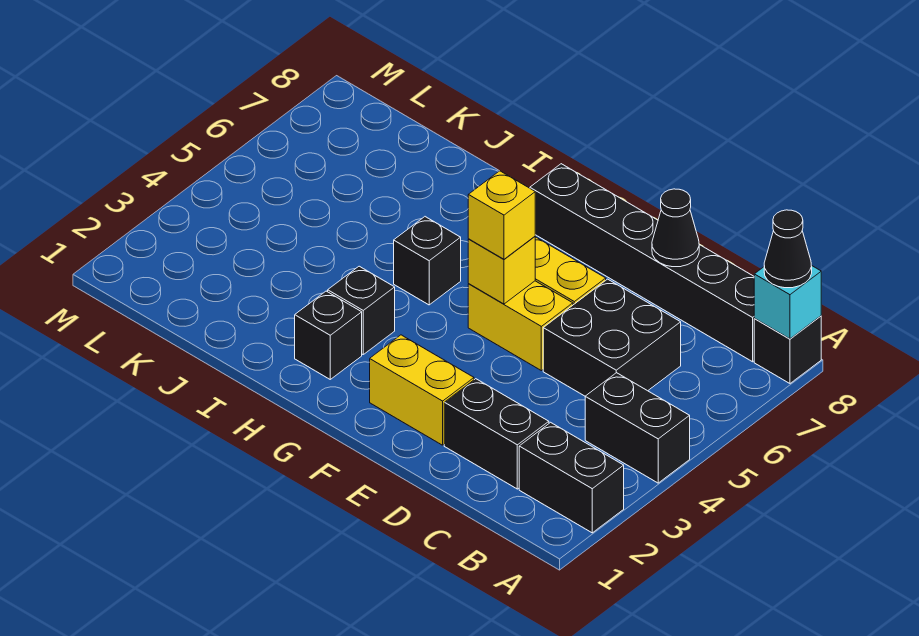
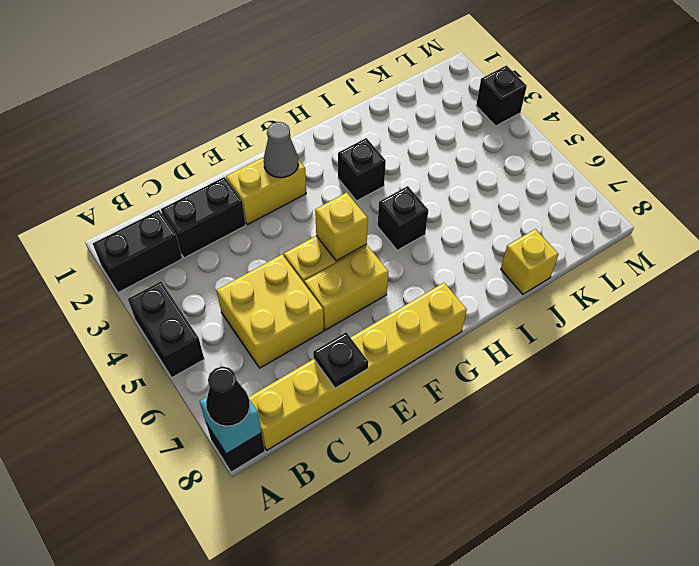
black 1x2 brick [585,373,690,483] -> black 1x2 brick turned to [128,281,204,378]
black 1x6 brick [530,164,755,362] -> yellow 1x6 brick [249,283,467,450]
black 2x2 brick [543,279,681,396] -> yellow 2x2 brick [217,255,324,368]
black 1x1 cone [652,189,699,267] -> black 1x1 plate [313,332,368,388]
none -> grey 1x1 cone [263,122,298,178]
yellow 1x1 brick [468,171,535,259] -> yellow 1x1 brick moved to [501,229,558,294]
black 1x1 brick [295,291,362,379] -> black 1x1 brick moved to [476,66,527,126]

